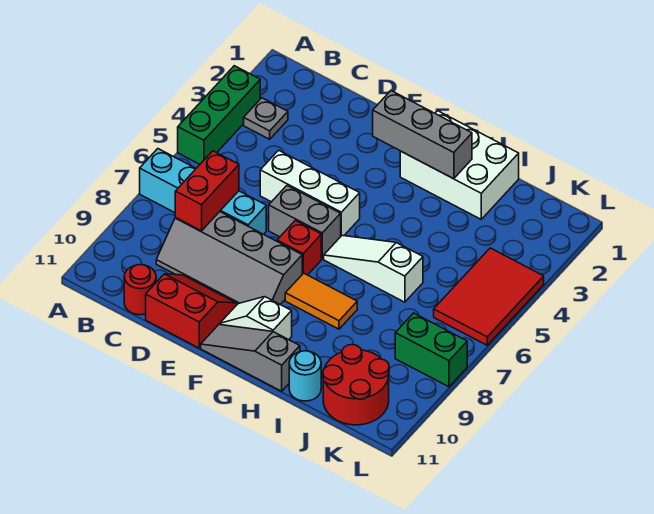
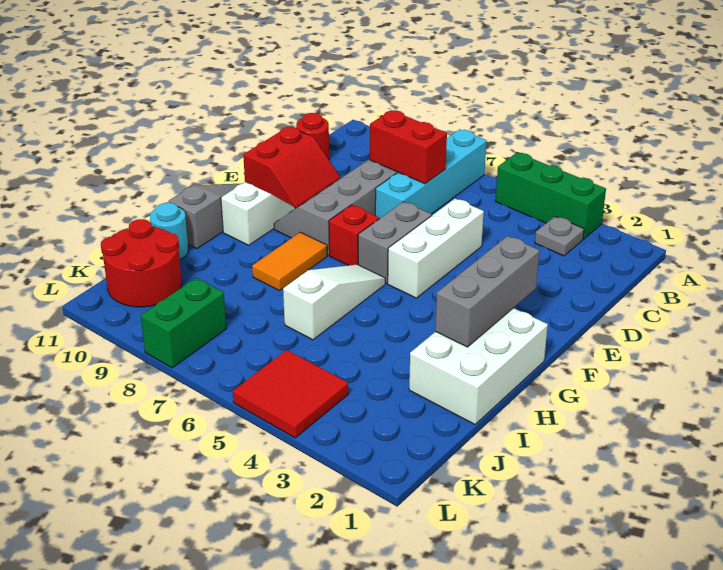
red 2x3 tile [434,248,544,345] -> red 2x2 tile [233,350,348,438]

